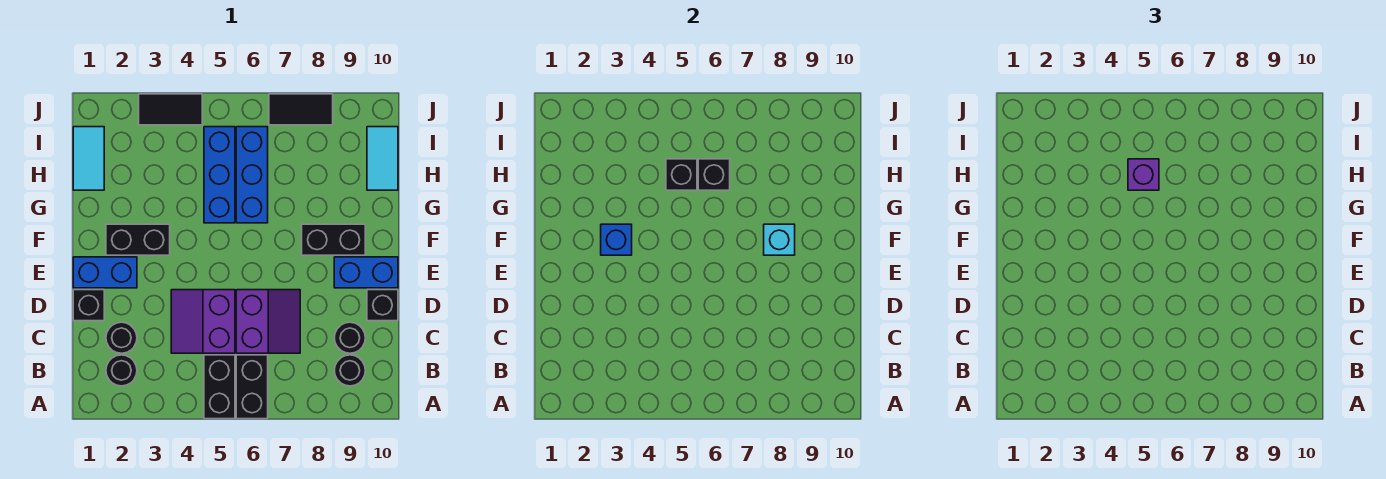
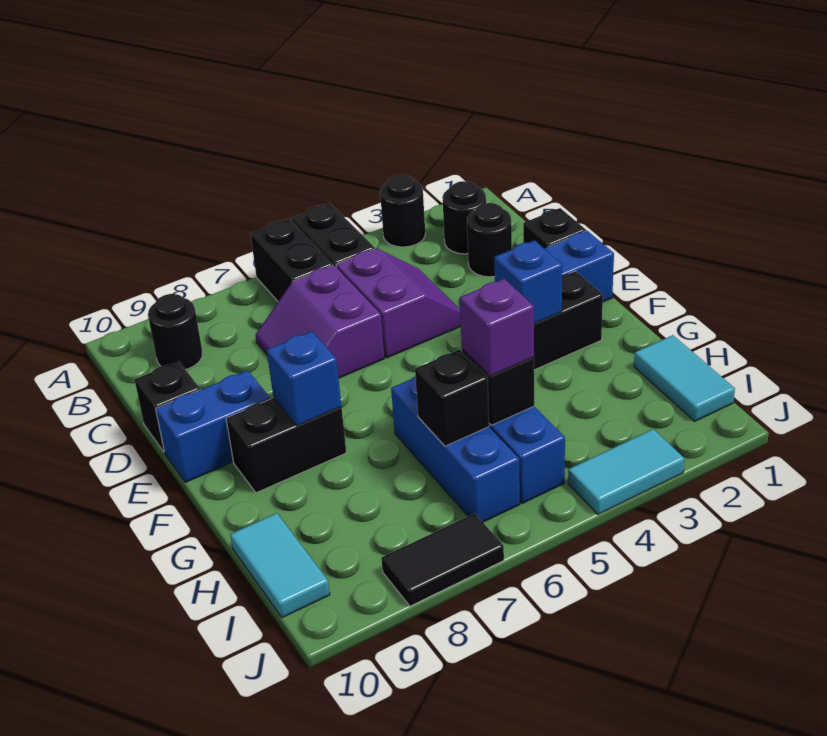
black 1x1 round brick [334,322,365,353] -> black 1x1 round brick moved to [380,175,425,247]
cyan 1x1 brick [764,224,795,255] -> blue 1x1 brick [267,331,342,426]
black 1x2 tile [139,94,202,125] -> cyan 1x2 tile [568,429,684,514]

